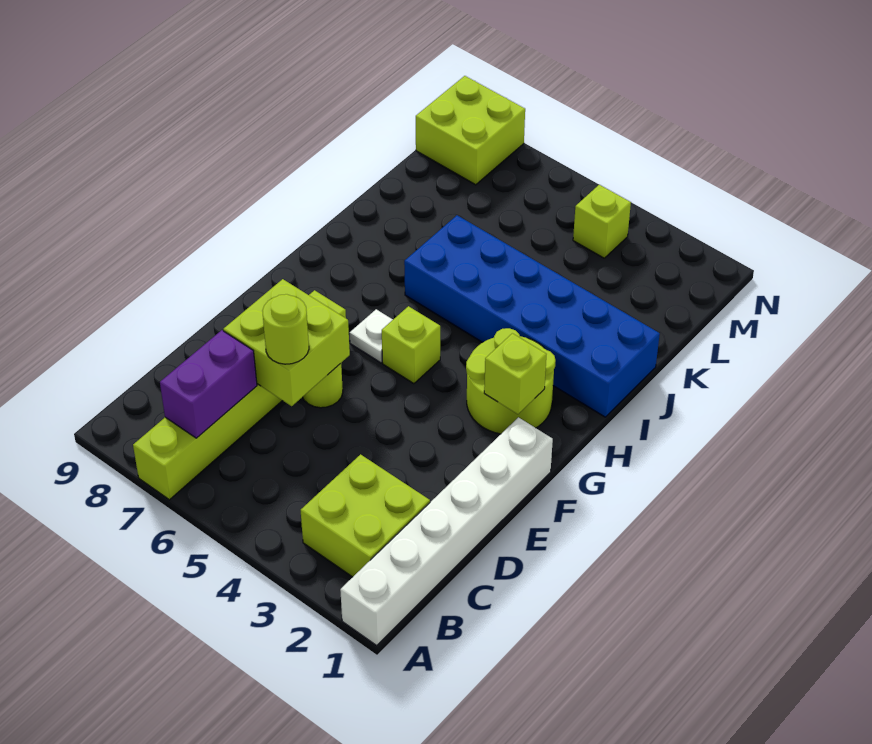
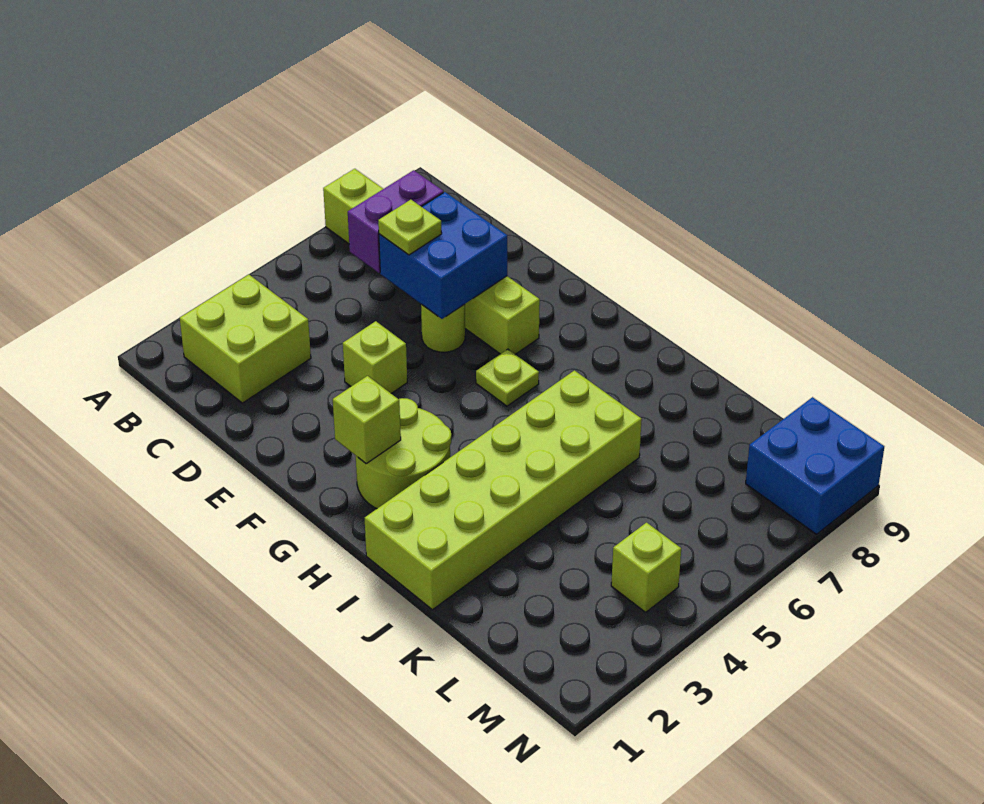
white 1x6 brick [340,417,553,645] -> none
purple 1x2 brick [160,330,257,438] -> purple 1x2 brick turned to [348,170,443,273]
lime 2x2 brick [223,279,350,406] -> blue 2x2 brick [379,192,507,319]
lime 1x1 round brick [262,294,309,364] -> lime 1x1 plate [378,199,442,255]
lime 1x1 brick [382,306,440,384] -> lime 1x1 brick moved to [343,321,407,394]
white 1x1 plate [350,309,393,363] -> lime 1x1 plate [476,349,539,406]
blue 2x6 brick [404,215,660,417] -> lime 2x6 brick [365,370,642,610]
lime 2x2 brick [416,76,525,185] -> blue 2x2 brick [746,397,884,534]

